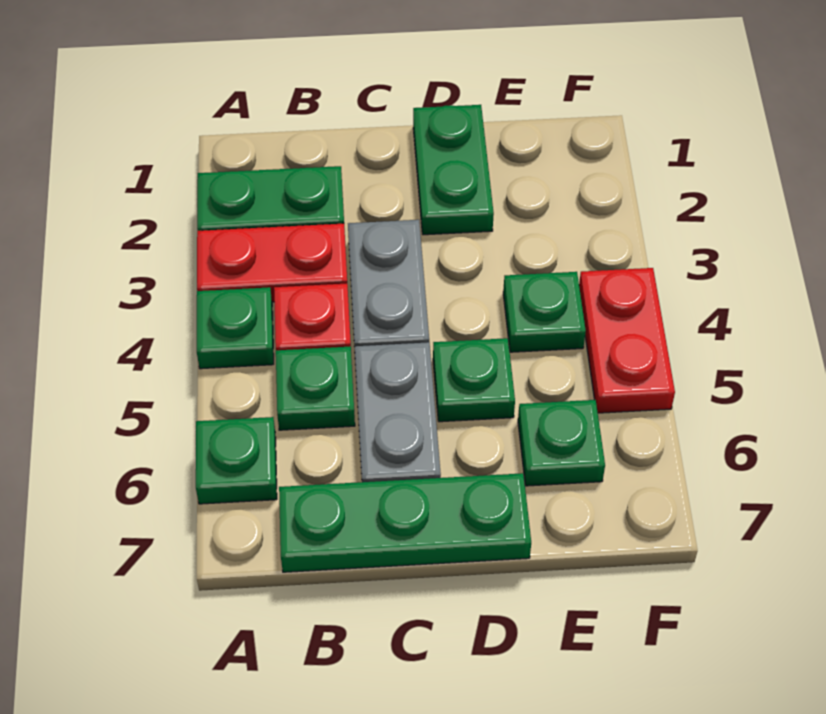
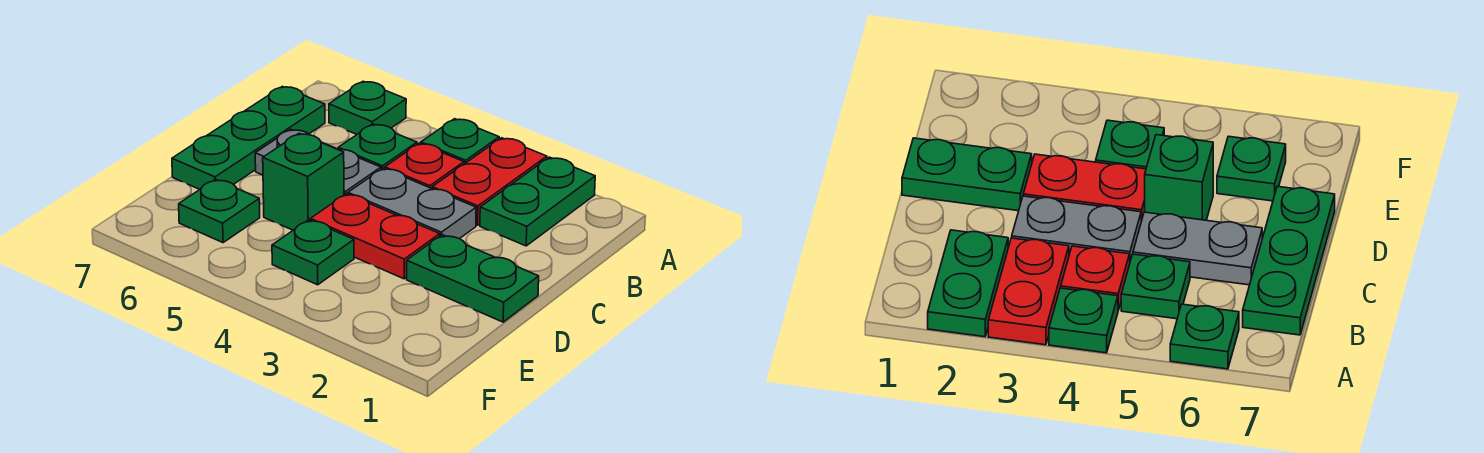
green 1x1 plate [433,338,515,422] -> green 1x1 brick [263,133,344,230]
red 1x2 plate [579,268,675,413] -> red 1x2 plate moved to [310,194,440,279]

